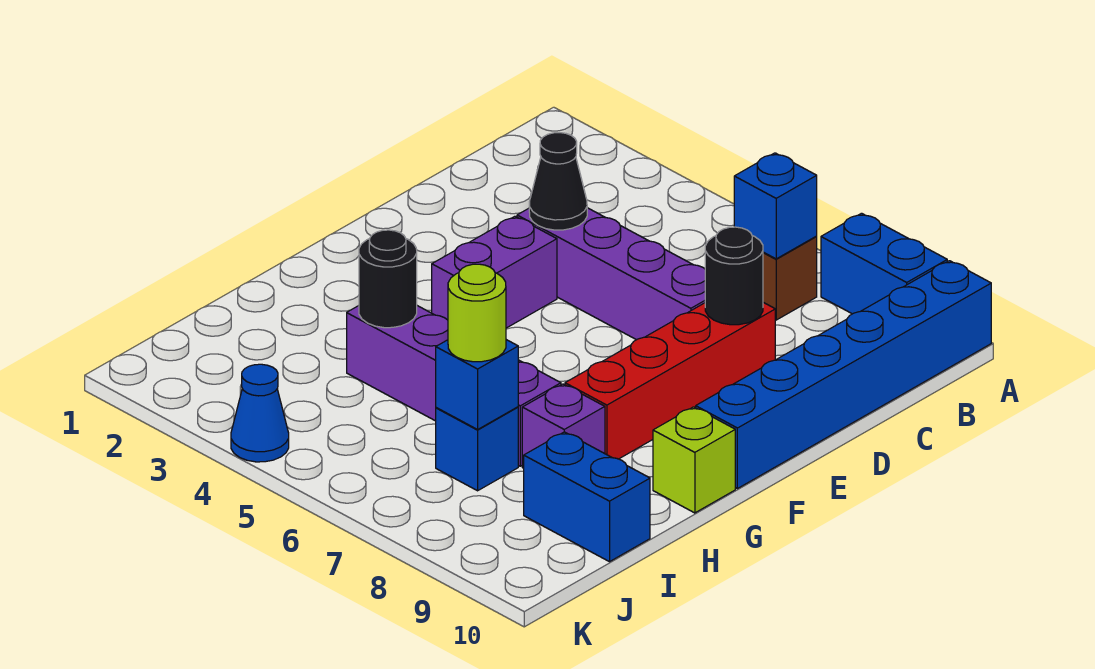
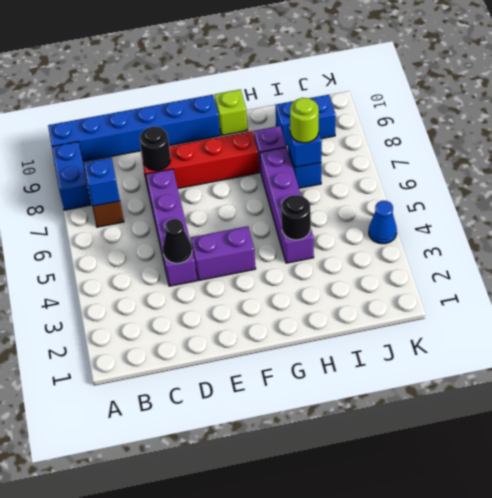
blue 1x2 brick [524,432,650,562] -> blue 1x2 brick turned to [275,95,336,145]

